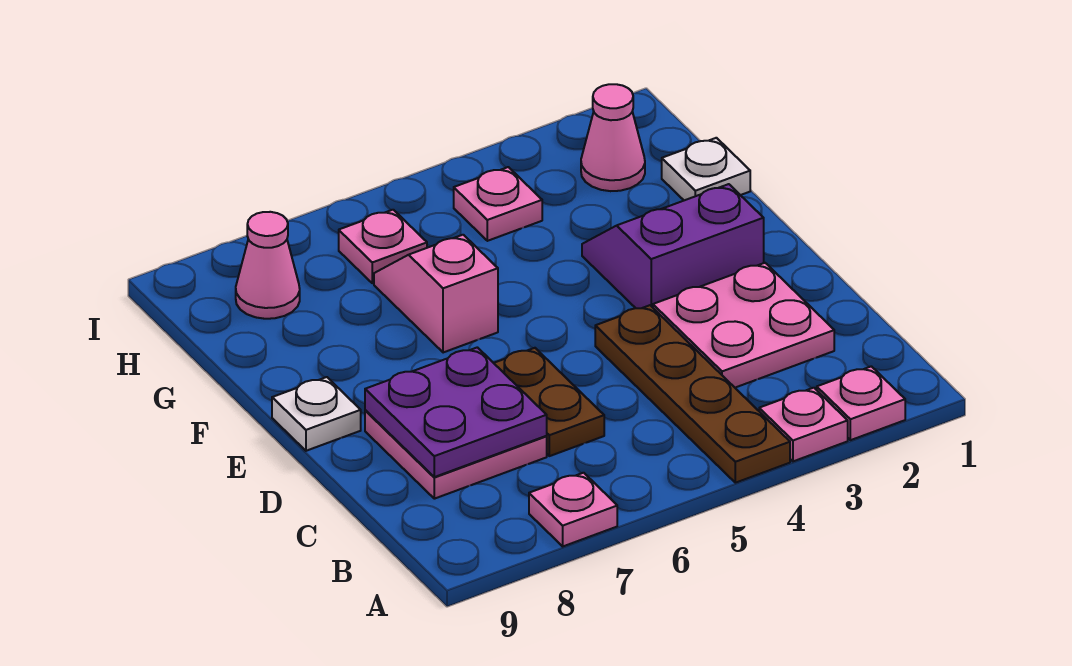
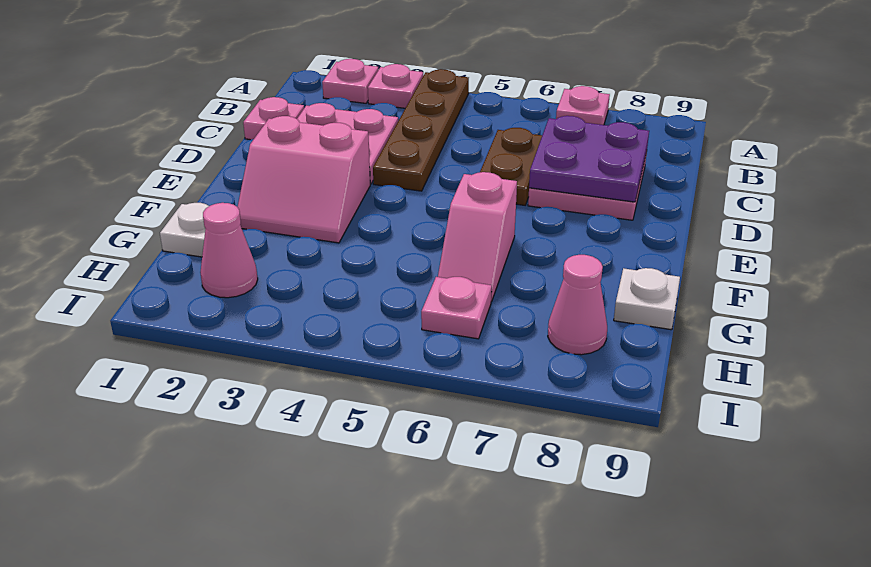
purple 2x2 slope [582,184,764,308] -> pink 2x2 slope [238,116,370,243]
white 1x1 plate [272,377,361,451] -> white 1x1 plate moved to [614,268,680,330]
pink 1x1 plate [454,167,542,241] -> pink 1x1 plate moved to [243,97,304,140]

